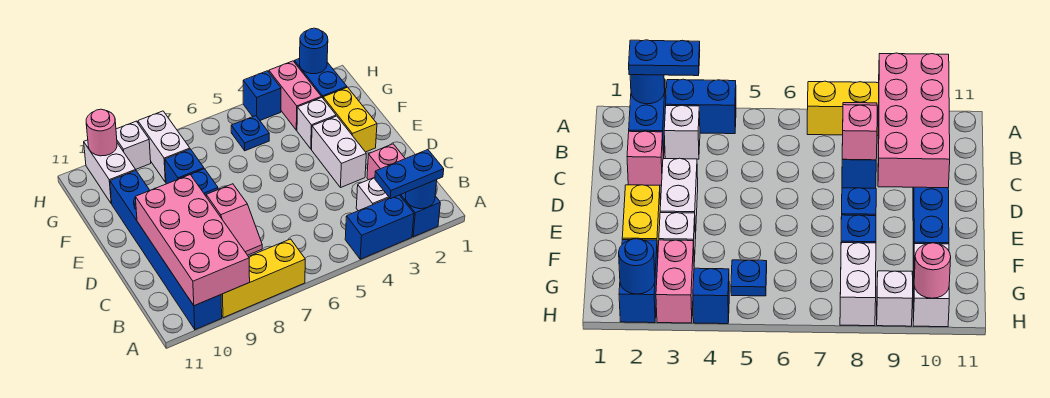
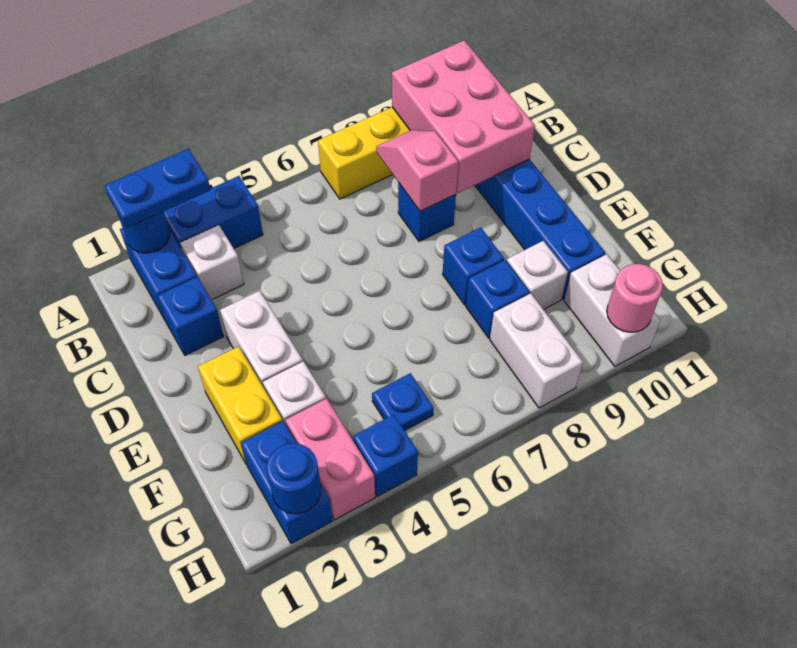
pink 2x4 brick [135,175,250,306] -> pink 2x3 brick [392,41,535,193]
pink 1x1 brick [367,144,405,180] -> blue 1x1 brick [158,277,224,355]
white 1x1 brick [116,121,151,169] -> white 1x1 brick moved to [507,241,568,310]

